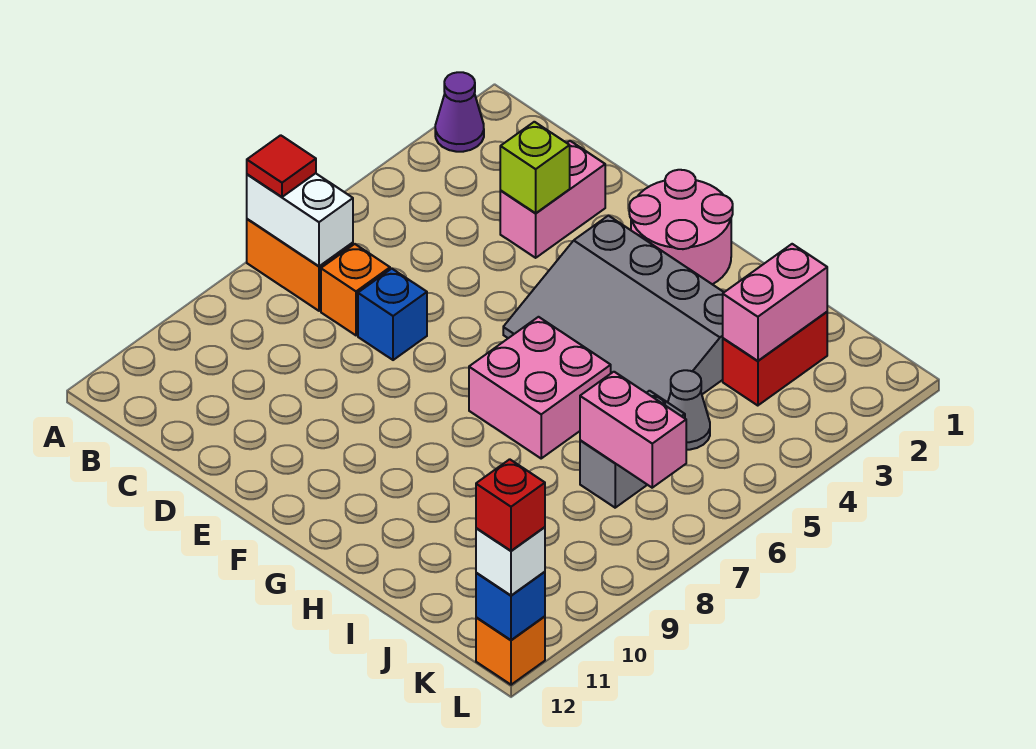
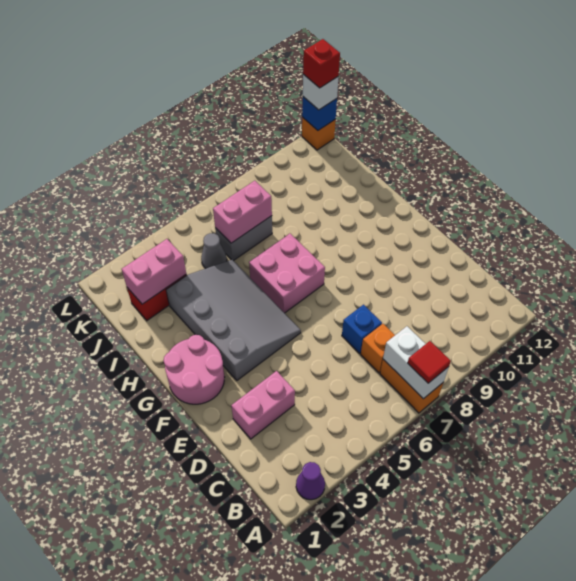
lime 1x1 brick [500,122,570,213] -> none
pink 1x2 brick [580,372,686,488] -> pink 1x2 brick turned to [213,181,272,243]

